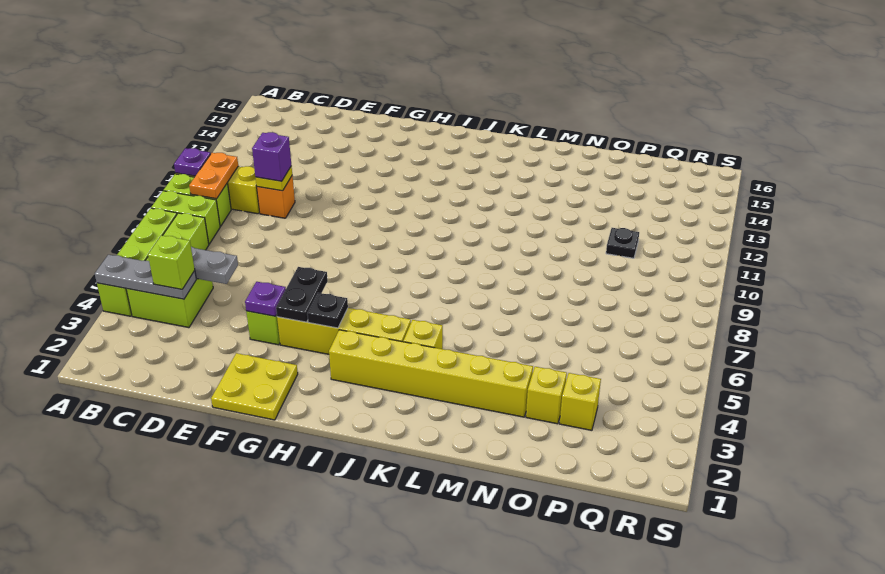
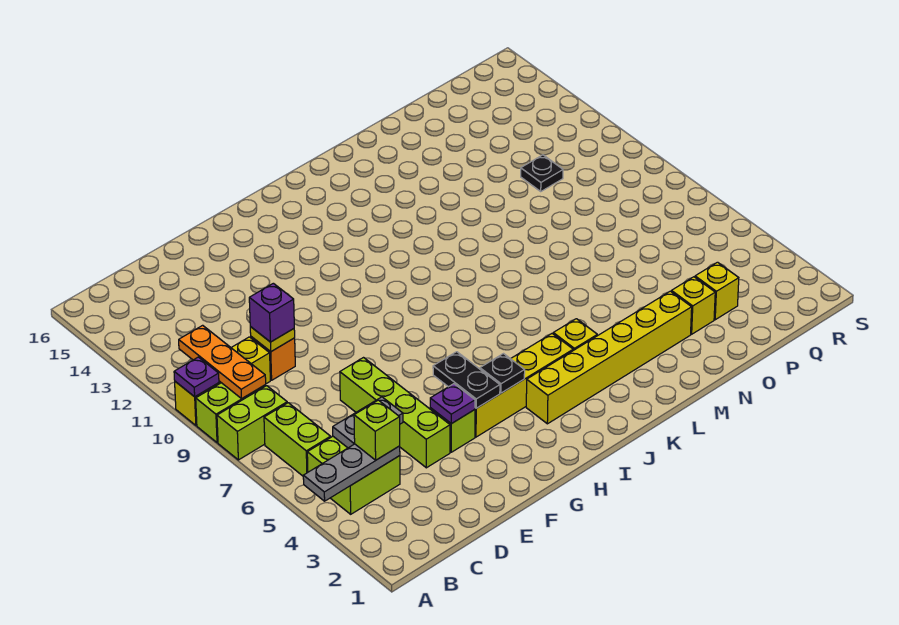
lime 1x4 brick [97,208,177,316] -> lime 1x4 brick moved to [340,358,450,468]
orange 1x2 plate [189,153,238,199] -> orange 1x3 plate [179,325,266,399]
yellow 2x2 plate [211,353,298,420] -> none

